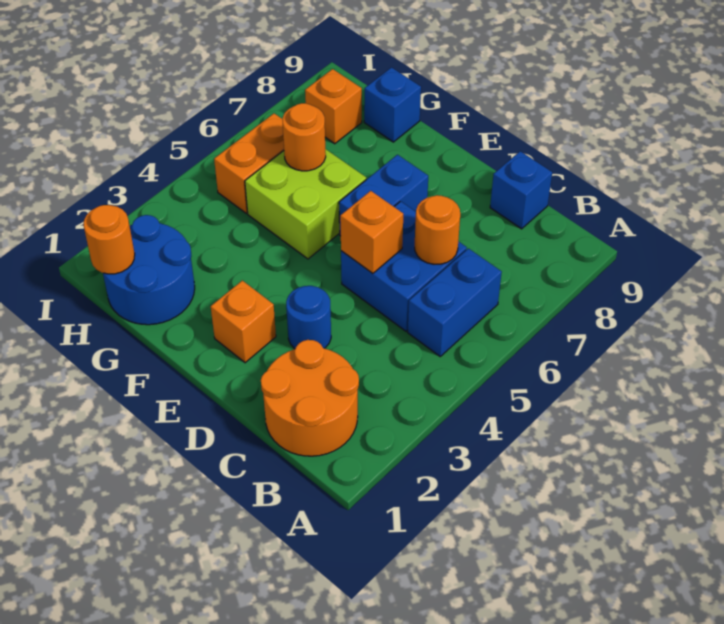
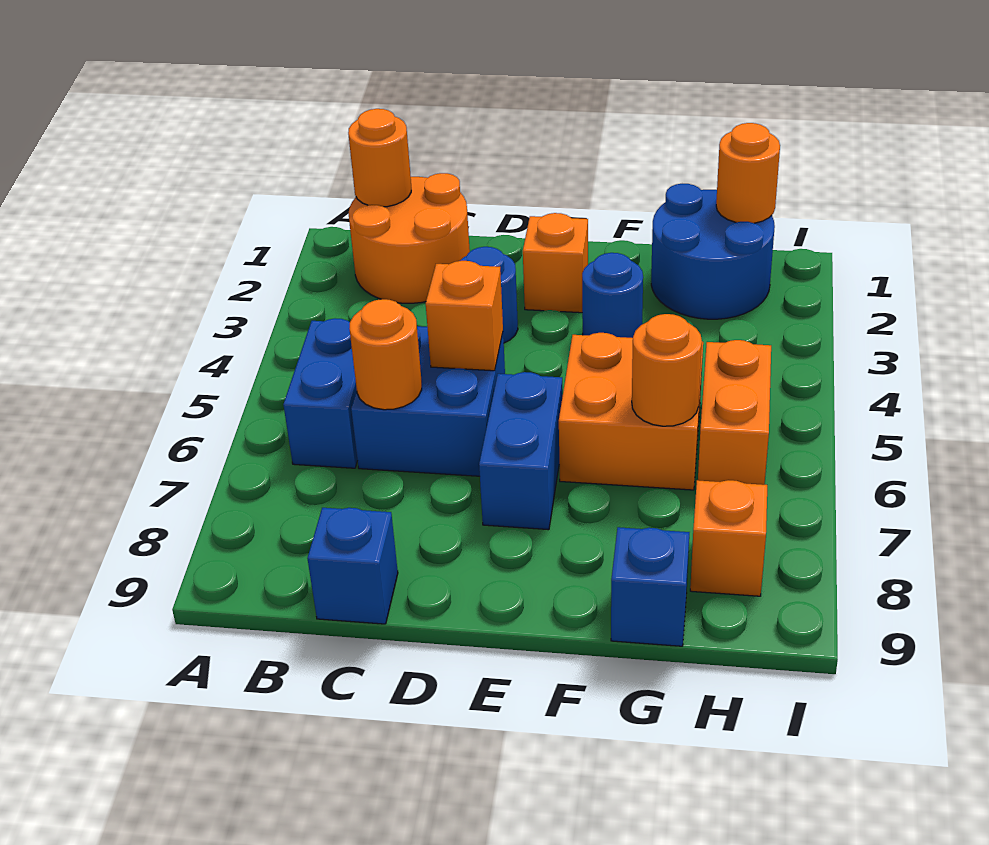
none -> orange 1x1 round brick [348,109,411,207]
none -> blue 1x1 round brick [582,253,643,338]
lime 2x2 brick [245,149,366,259] -> orange 2x2 brick [559,333,703,490]

